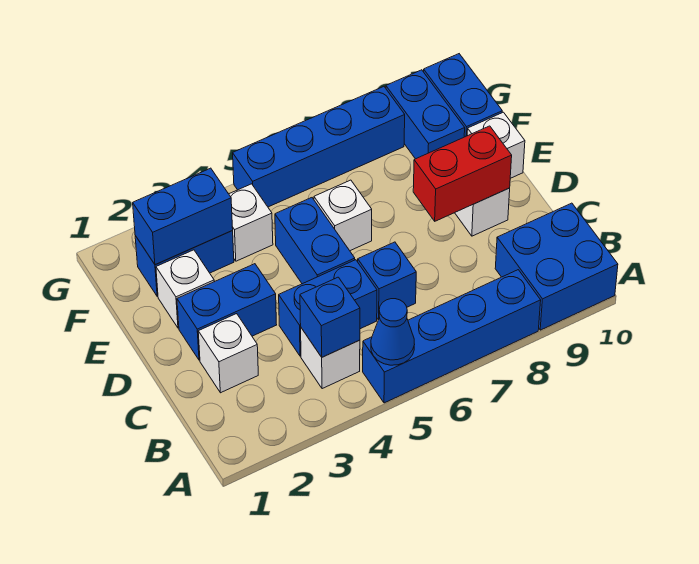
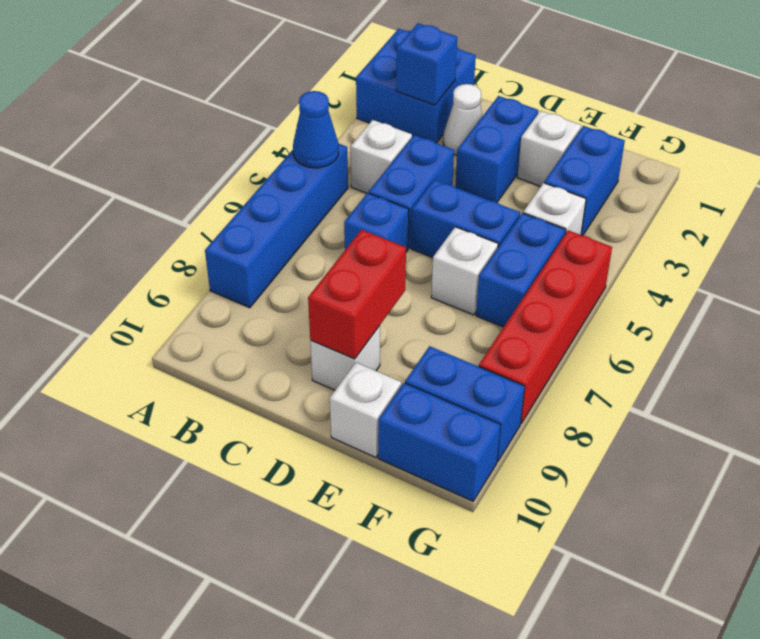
blue 2x2 brick [495,203,618,330] -> blue 2x2 brick moved to [356,29,476,143]
blue 1x1 brick [300,277,360,357] -> blue 1x1 brick moved to [396,23,457,105]
white 1x1 brick [198,314,258,393] -> white 1x1 cone [443,84,482,155]
blue 1x2 brick [133,168,233,265] -> blue 1x2 brick moved to [476,213,566,327]
blue 1x4 brick [233,87,405,207] -> red 1x4 brick [479,230,612,423]

